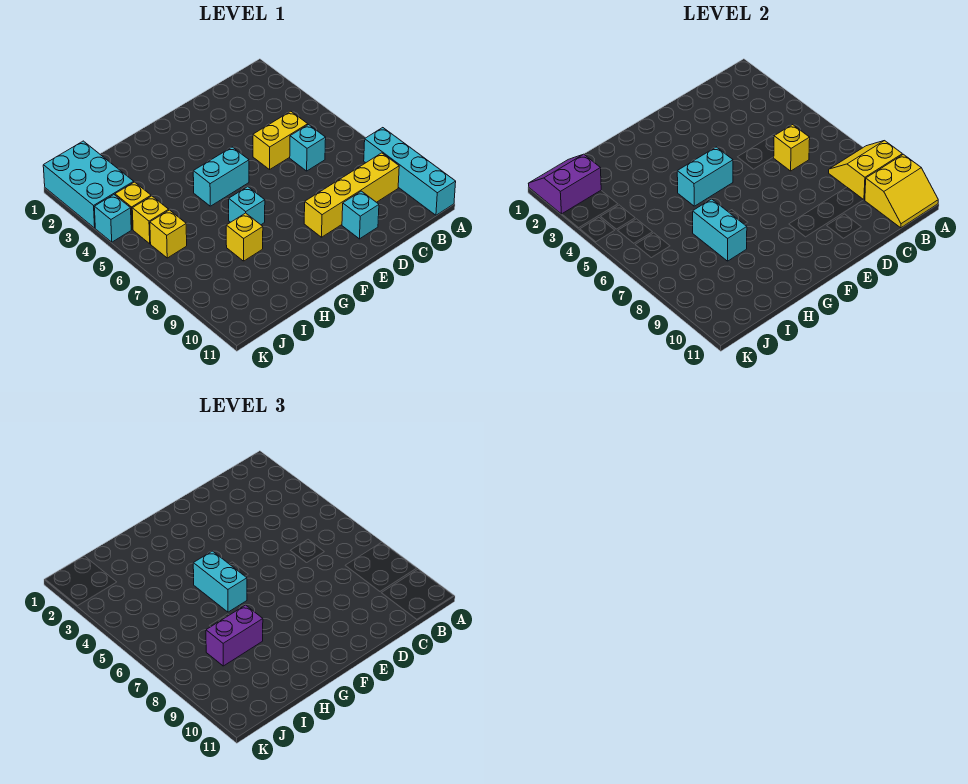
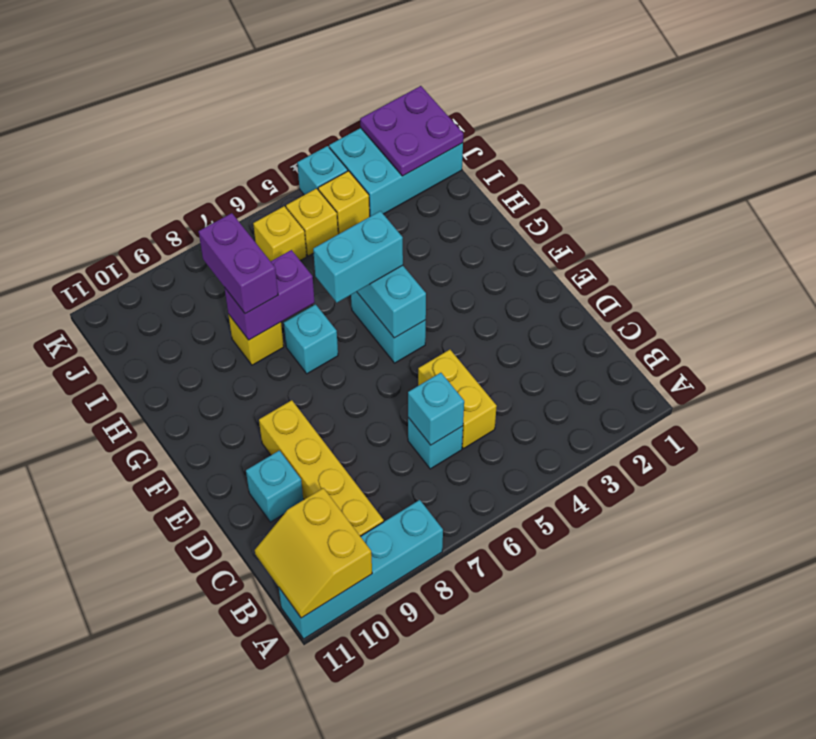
yellow 2x2 slope [829,141,902,200] -> none
yellow 1x1 brick [774,125,810,171] -> cyan 1x1 brick [408,373,464,445]
cyan 1x2 brick [693,199,747,261] -> purple 1x2 brick [224,250,315,340]
purple 2x2 slope [528,154,601,214] -> purple 2x2 plate [360,86,463,176]

